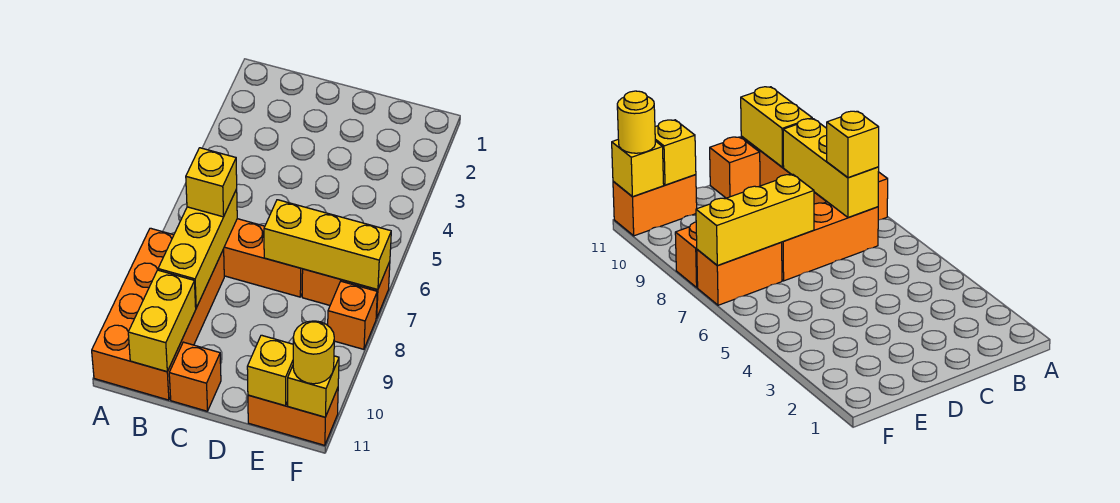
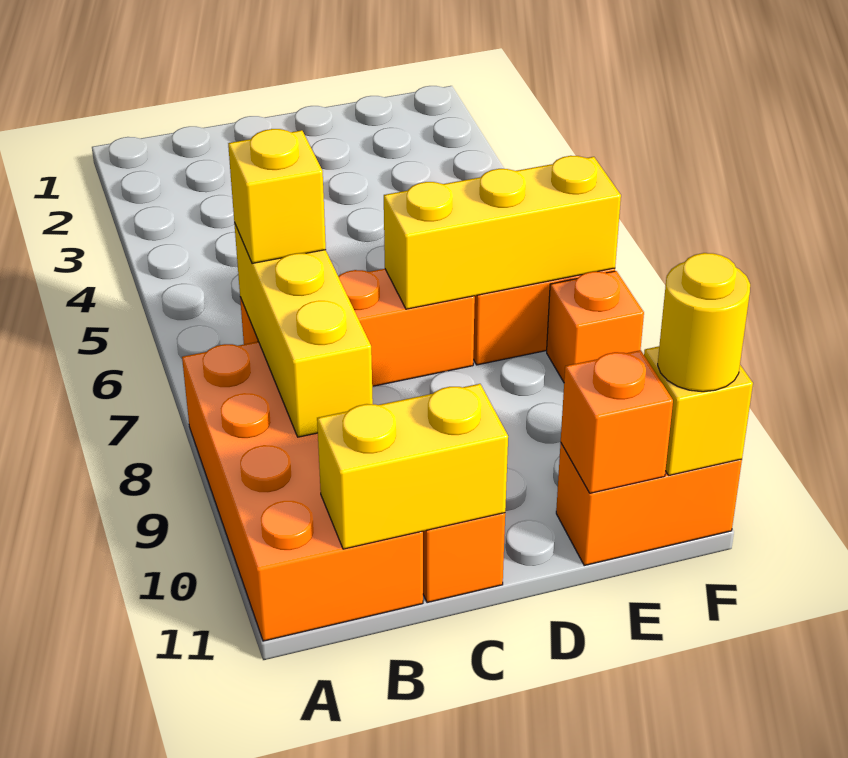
yellow 1x2 brick [128,270,196,372] -> yellow 1x2 brick turned to [317,384,508,549]
yellow 1x1 brick [247,335,293,406] -> orange 1x1 brick [561,350,673,493]

